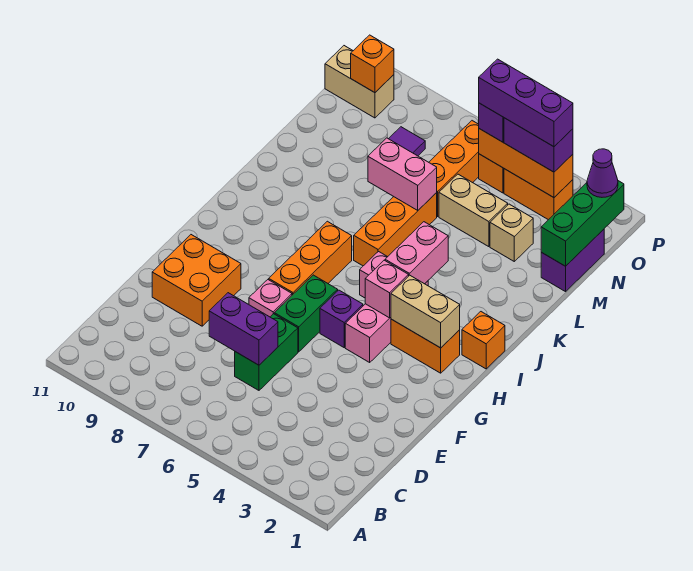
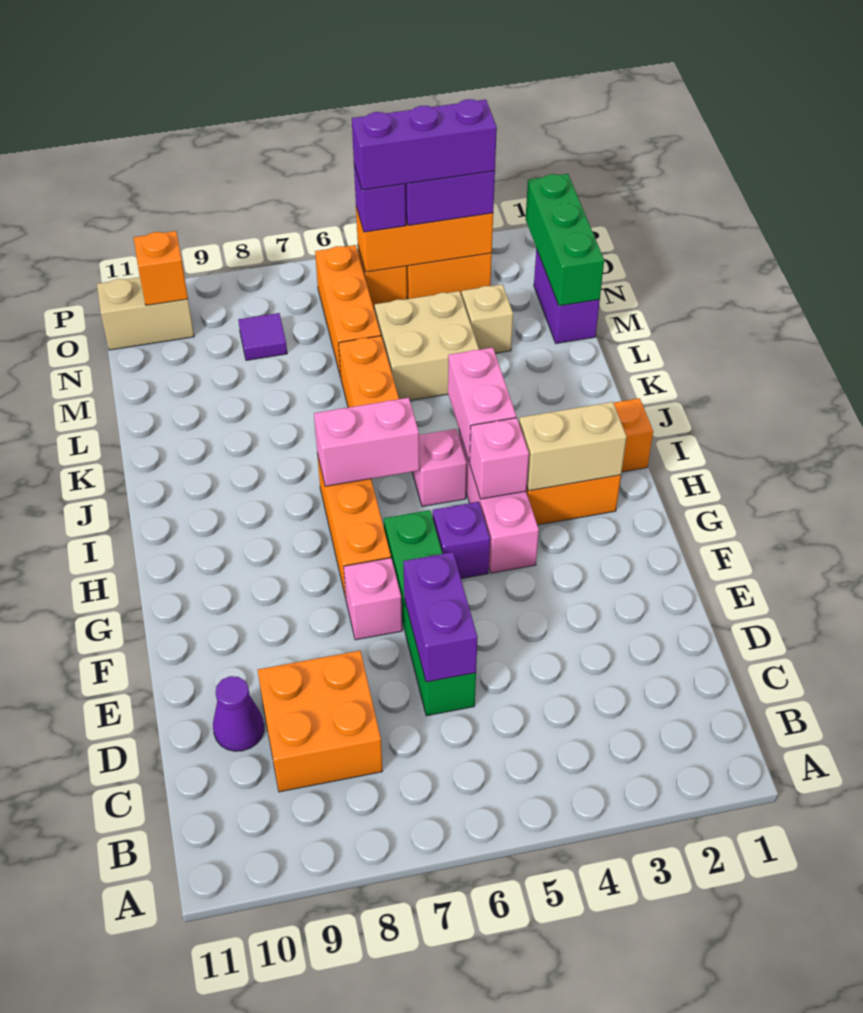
purple 1x2 brick [209,293,278,365] -> purple 1x2 brick turned to [403,552,478,682]
orange 2x2 brick [152,235,241,326] -> orange 2x2 brick moved to [258,651,383,792]
pink 1x2 brick [368,138,437,210] -> pink 1x2 brick moved to [314,398,419,486]
tan 1x2 brick [439,174,508,247] -> tan 2x2 brick [375,291,479,400]
purple 1x1 cone [587,149,618,197] -> purple 1x1 cone moved to [213,676,264,751]

